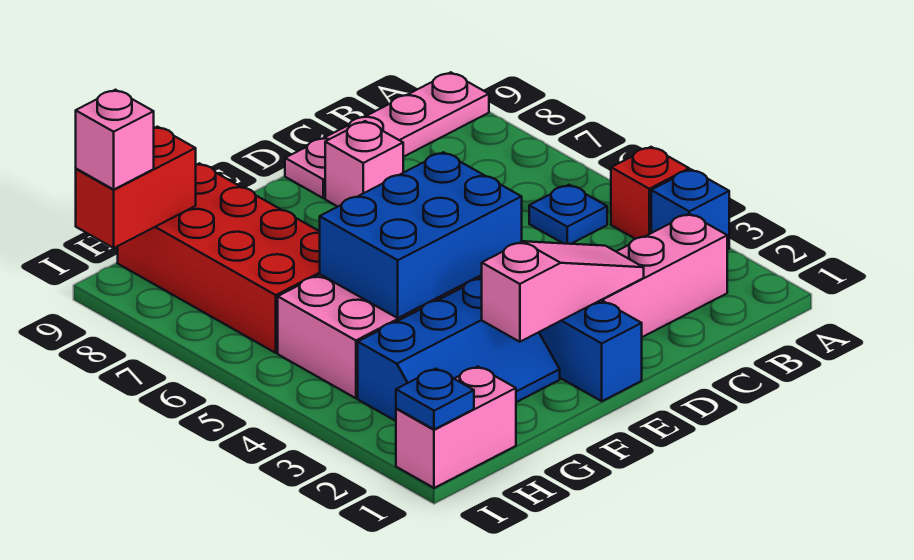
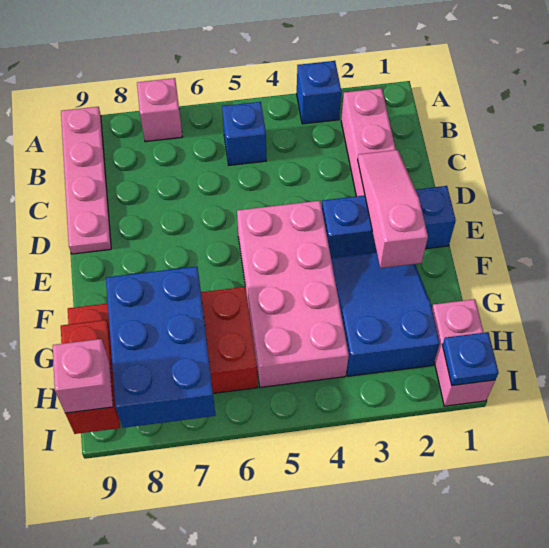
red 1x1 brick [611,147,689,239] -> none
blue 1x1 plate [529,185,607,244] -> blue 1x1 brick [222,102,266,165]
pink 1x1 brick [325,121,403,206] -> pink 1x1 brick moved to [137,78,182,142]
blue 2x3 brick [320,152,522,318] -> blue 2x3 brick moved to [106,266,216,428]
blue 2x3 slope [358,278,560,421] -> blue 2x3 slope turned to [331,252,440,376]

